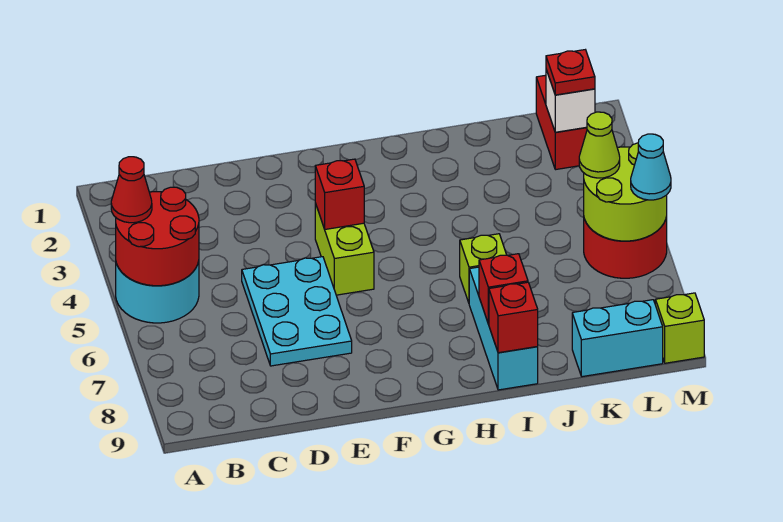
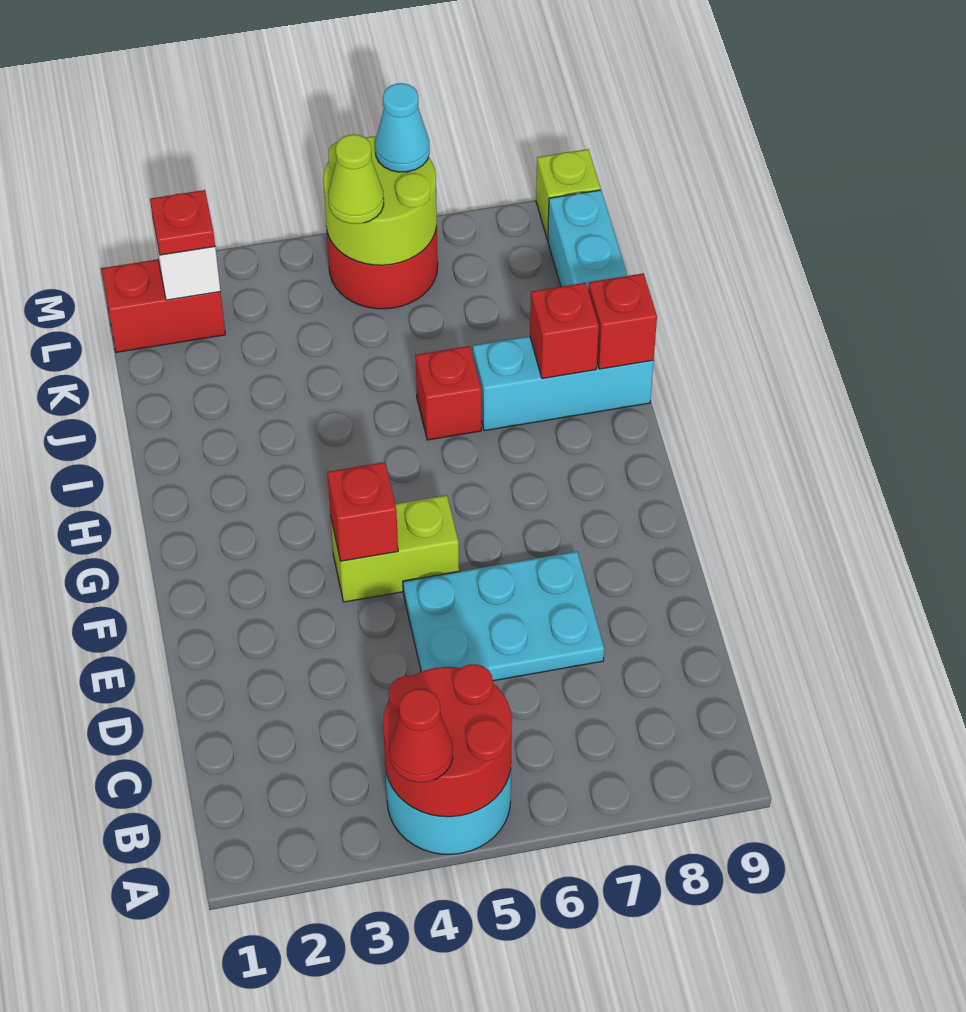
lime 1x1 brick [460,234,507,303] -> red 1x1 brick [415,346,481,440]

